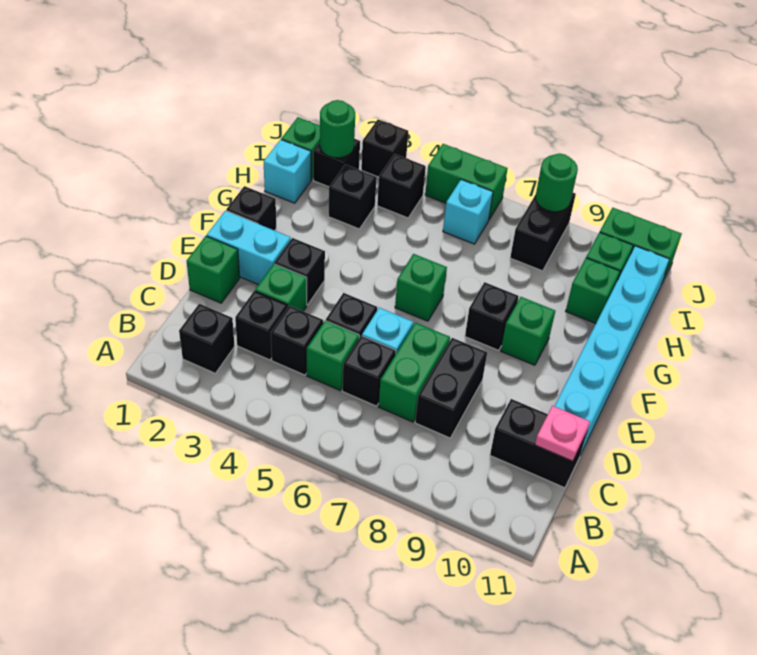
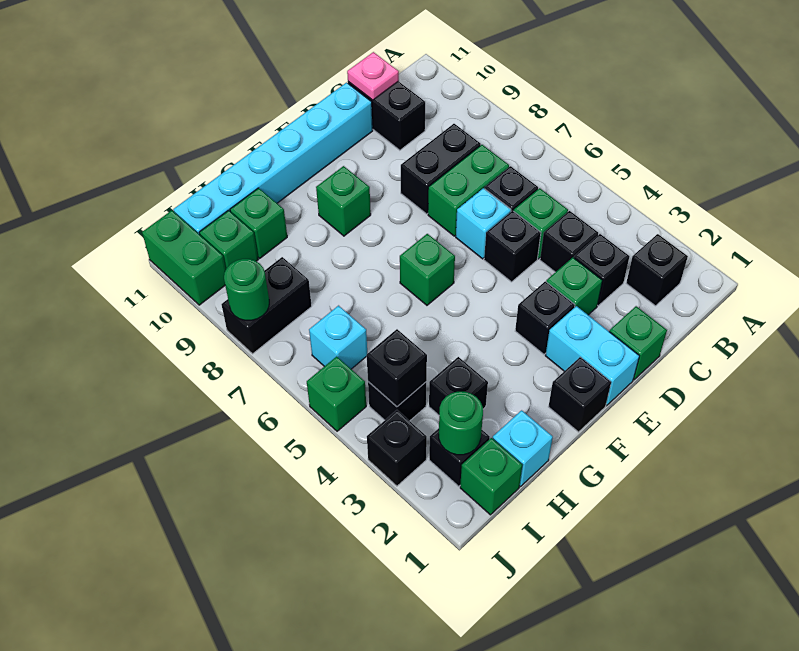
black 1x1 brick [465,282,519,350] -> black 1x1 brick moved to [367,329,427,407]
green 1x2 brick [425,144,508,219] -> green 1x1 brick [307,357,366,431]

